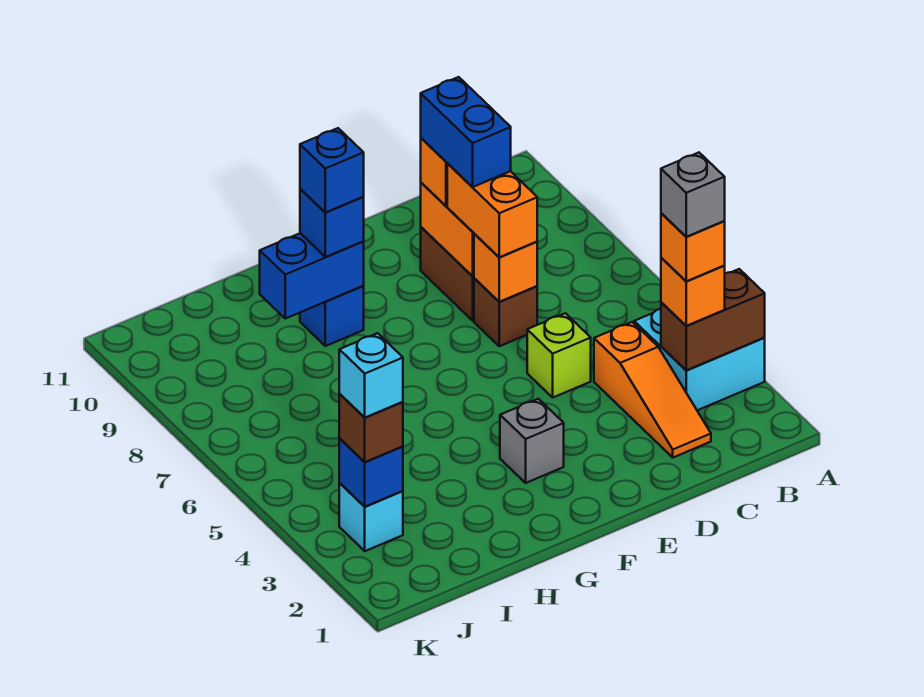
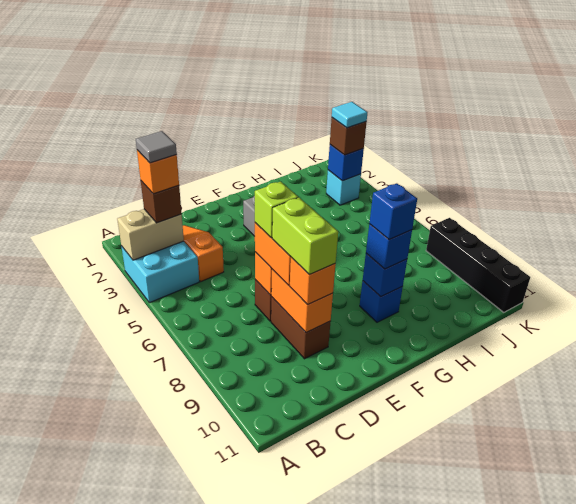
brown 1x2 brick [661,269,765,370] -> tan 1x2 brick [117,209,184,260]
orange 1x1 brick [661,258,725,326] -> brown 1x1 brick [141,181,182,223]
grey 1x1 brick [661,153,725,237] -> grey 1x1 tile [136,131,177,163]
lime 1x1 brick [527,313,591,397] -> lime 1x1 brick moved to [255,182,298,238]
blue 1x2 brick [421,77,511,187] -> lime 1x2 brick [272,198,338,275]
blue 1x2 brick [260,233,364,319] -> blue 1x1 brick [363,253,407,297]
cyan 1x1 brick [339,333,403,418] -> cyan 1x1 tile [332,102,368,128]
none -> black 1x4 brick [426,218,530,312]

